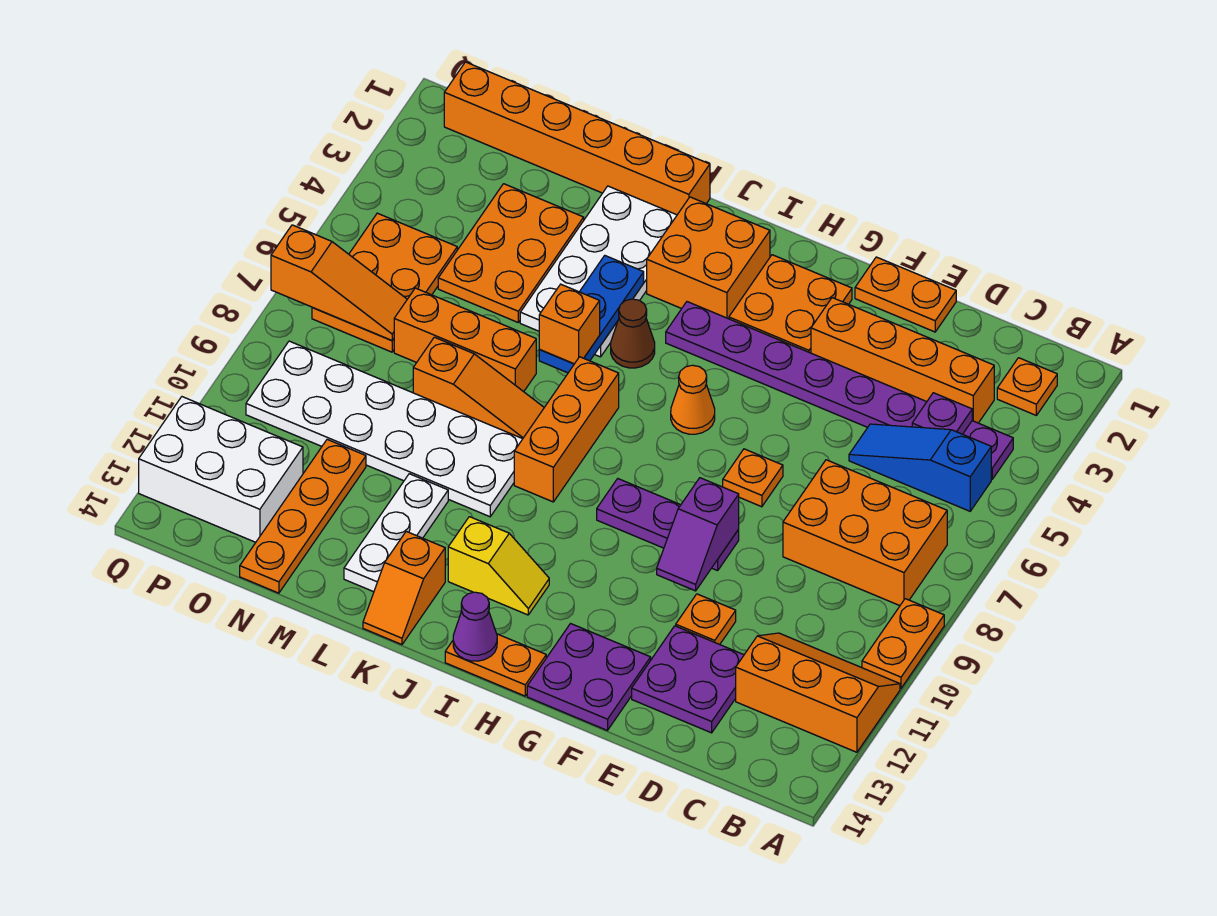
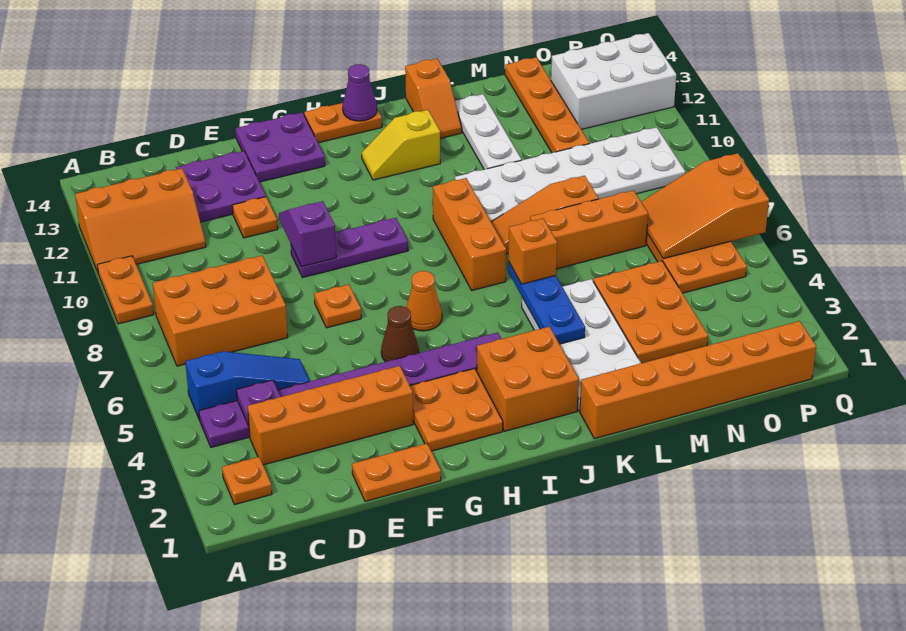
brown 1x1 cone [611,299,655,368] -> brown 1x1 cone moved to [381,306,419,362]
orange 1x2 slope [363,531,445,645] -> orange 1x2 slope turned to [405,59,462,138]
orange 1x3 slope [271,225,407,341] -> orange 2x3 slope [641,153,769,259]

